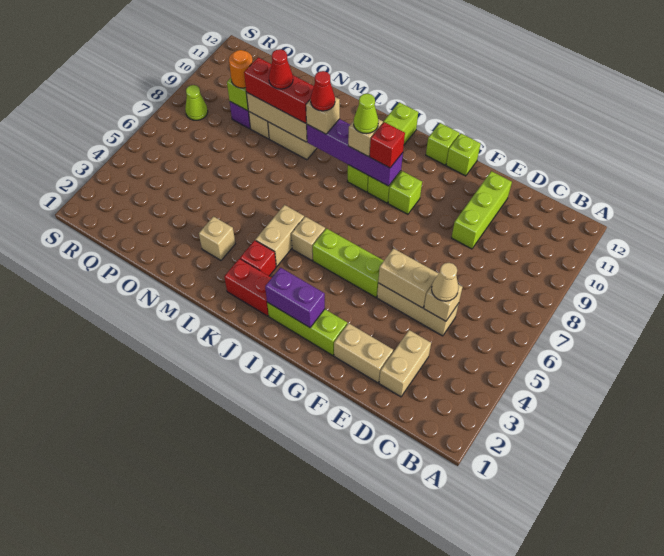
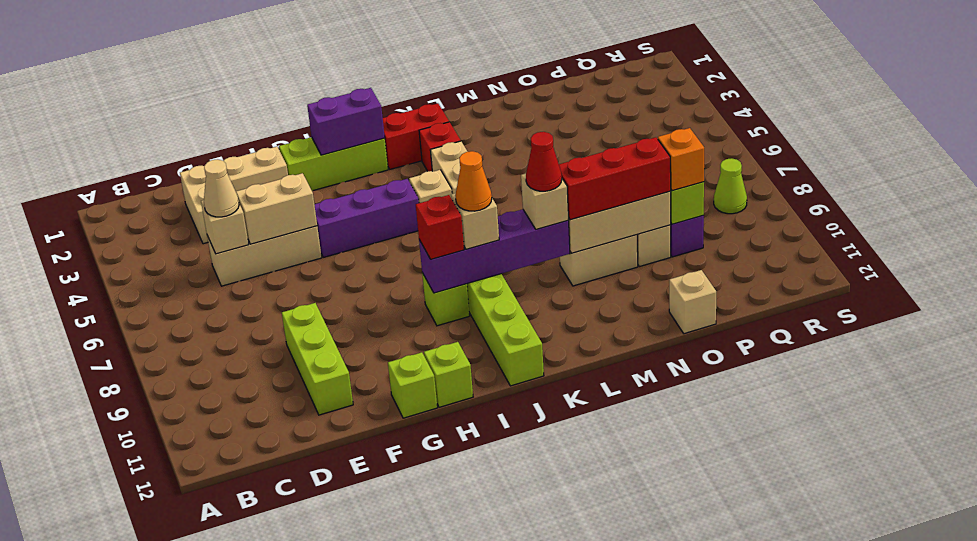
lime 1x3 brick [313,229,384,297] -> purple 1x3 brick [314,179,419,257]
lime 1x1 brick [388,171,422,214] -> none
lime 1x1 cone [354,94,378,134] -> orange 1x1 cone [455,151,492,211]
tan 1x1 brick [199,216,235,260] -> tan 1x1 brick moved to [669,270,716,334]
red 1x1 cone [269,49,293,89] -> none
orange 1x1 round brick [229,50,253,88] -> orange 1x1 brick [658,128,704,191]

